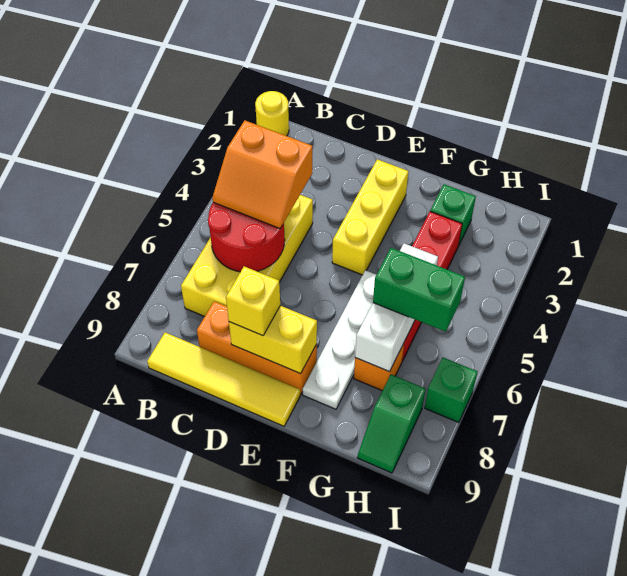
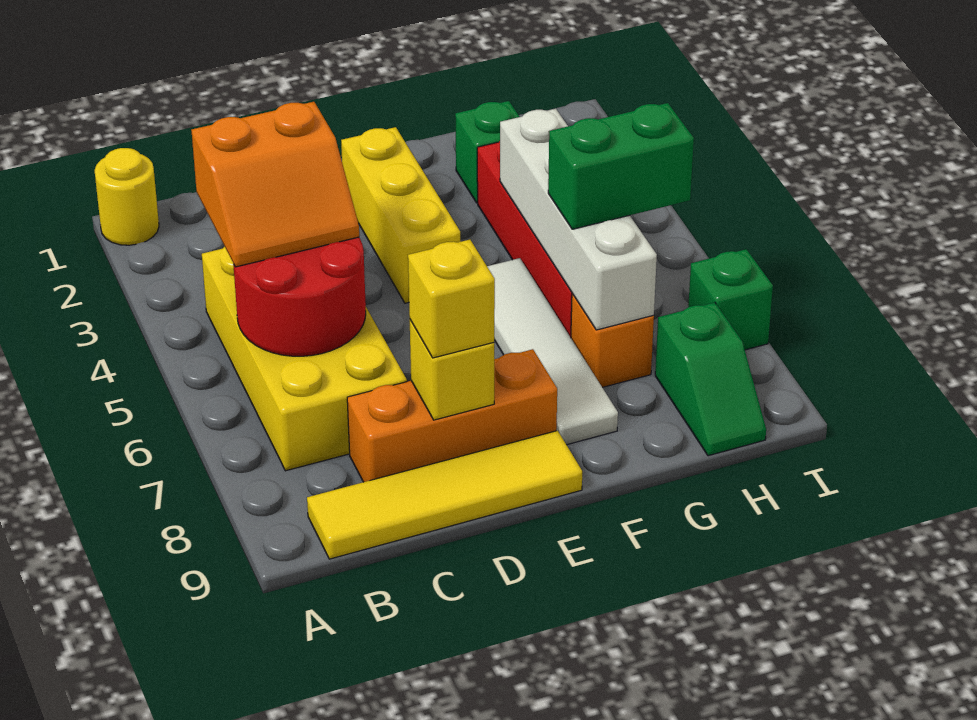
yellow 1x2 brick [229,306,317,374] -> yellow 1x1 brick [410,320,494,420]
white 1x4 plate [303,270,376,409] -> white 1x4 tile [487,258,618,445]
white 1x3 brick [355,243,438,372] -> white 1x4 brick [500,109,657,330]

